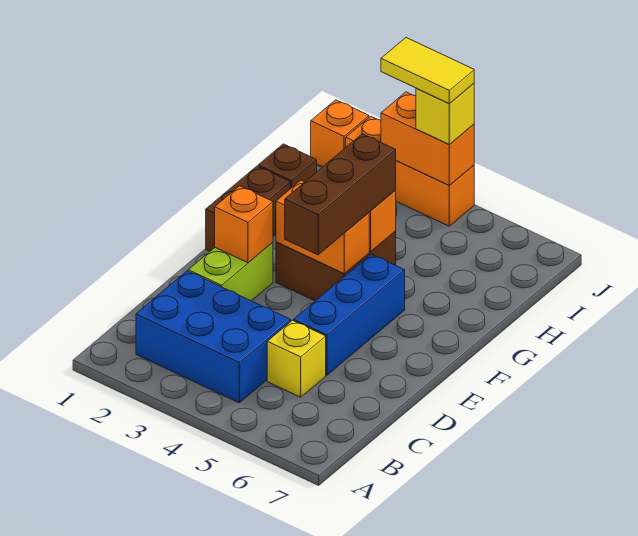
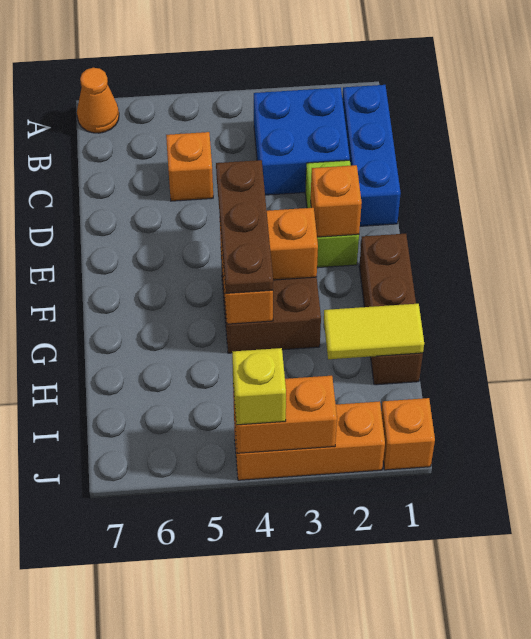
none -> orange 1x1 cone [77,68,119,133]
blue 2x3 brick [136,271,291,403] -> blue 2x2 brick [254,87,350,195]
yellow 1x1 brick [267,320,326,397] -> orange 1x1 brick [166,132,213,201]
blue 1x3 brick [294,254,405,375] -> blue 1x3 brick moved to [342,85,401,226]
brown 1x3 brick [285,134,396,255] -> brown 1x3 plate [216,160,273,293]
yellow 1x2 tile [381,38,474,104] -> yellow 1x2 tile moved to [324,304,424,359]

